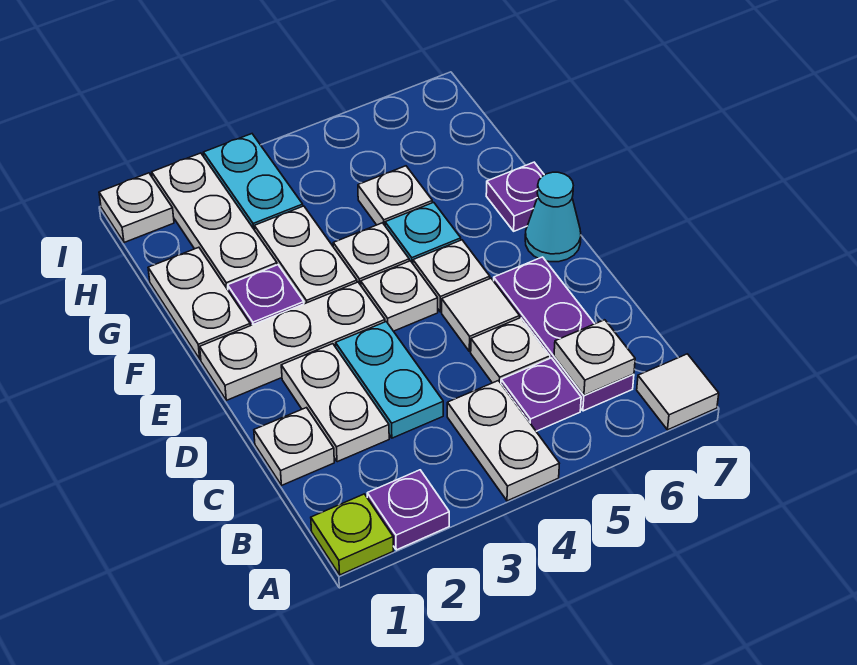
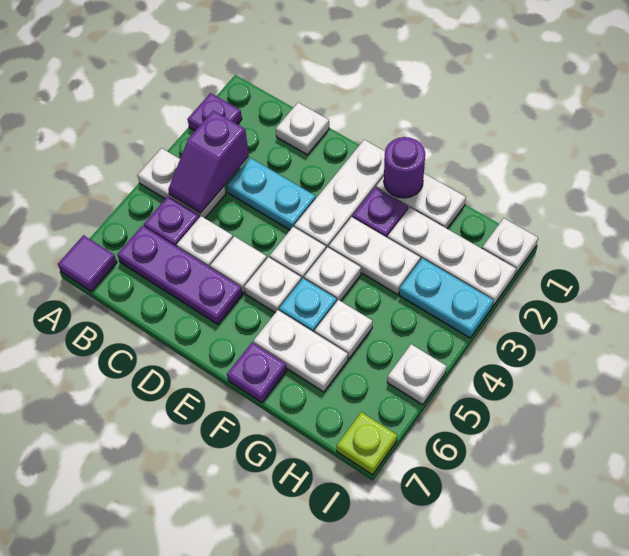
lime 1x1 plate [311,494,393,575] -> lime 1x1 plate moved to [337,412,397,475]
white 1x1 tile [637,354,719,430] -> purple 1x1 tile [58,235,117,292]
none -> purple 1x2 slope [168,111,249,213]
white 1x1 plate [554,320,635,395] -> white 1x1 plate moved to [387,344,447,405]
white 1x2 plate [281,344,389,462] -> white 1x2 plate moved to [253,310,348,392]
cyan 1x1 cone [525,172,581,262] -> none
none -> purple 1x1 round brick [384,137,425,198]

